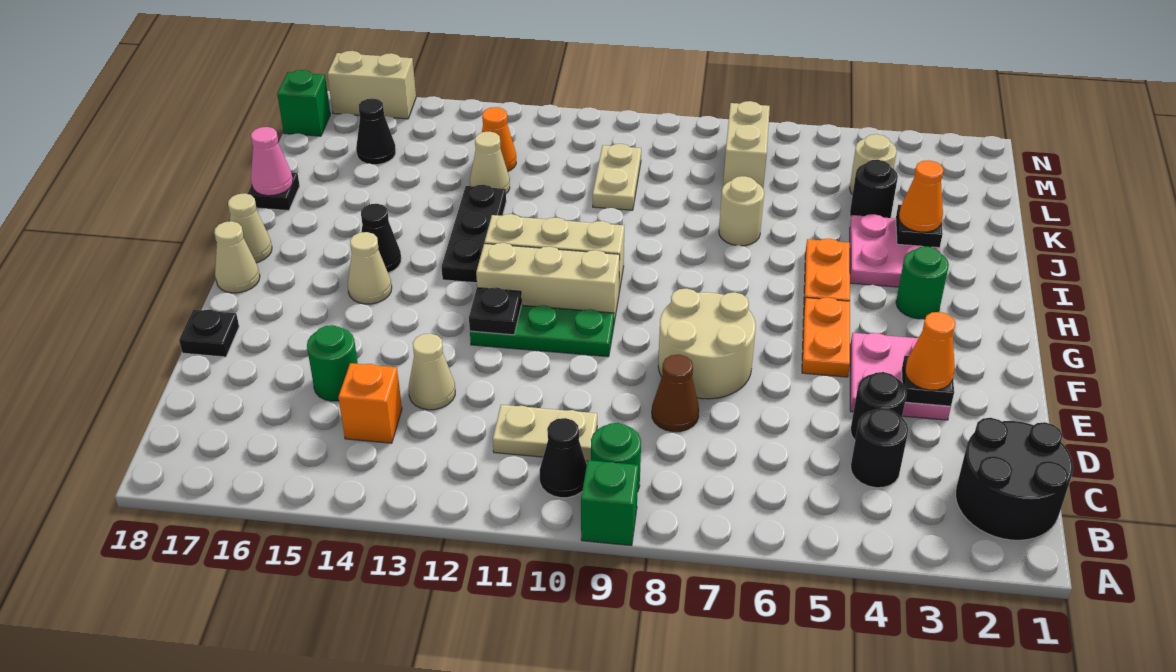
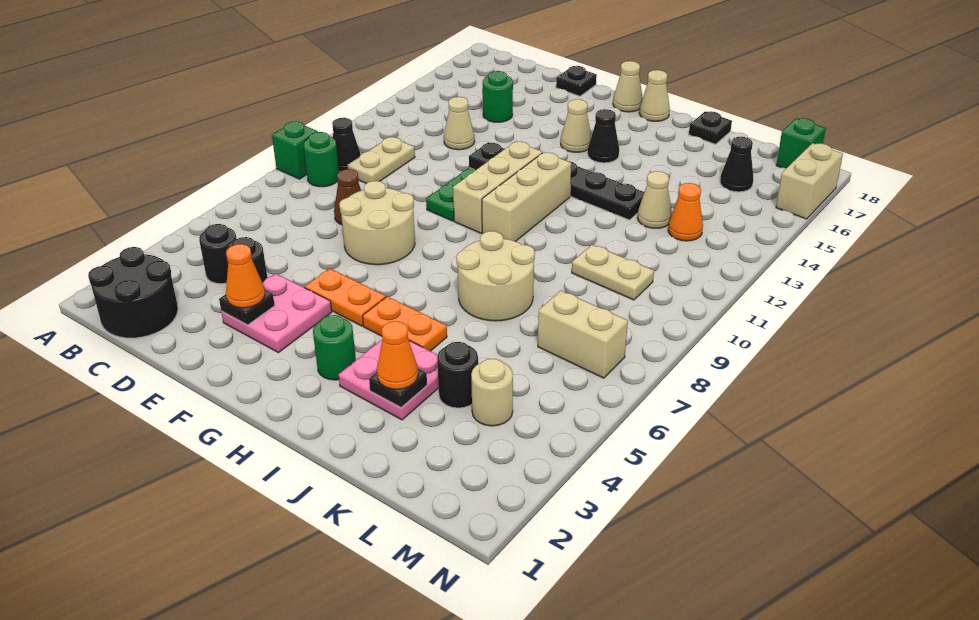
orange 1x1 brick [338,363,402,443] -> none
tan 1x1 round brick [719,176,764,246] -> tan 2x2 round brick [456,231,535,321]
pink 1x1 cone [251,127,293,196] -> none

